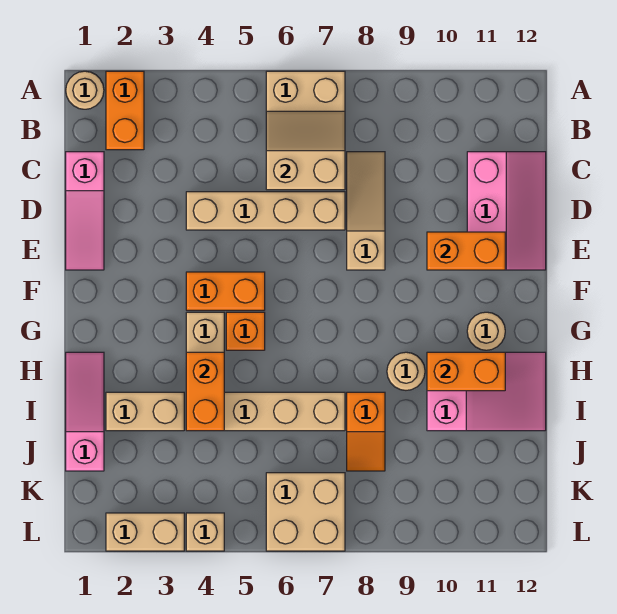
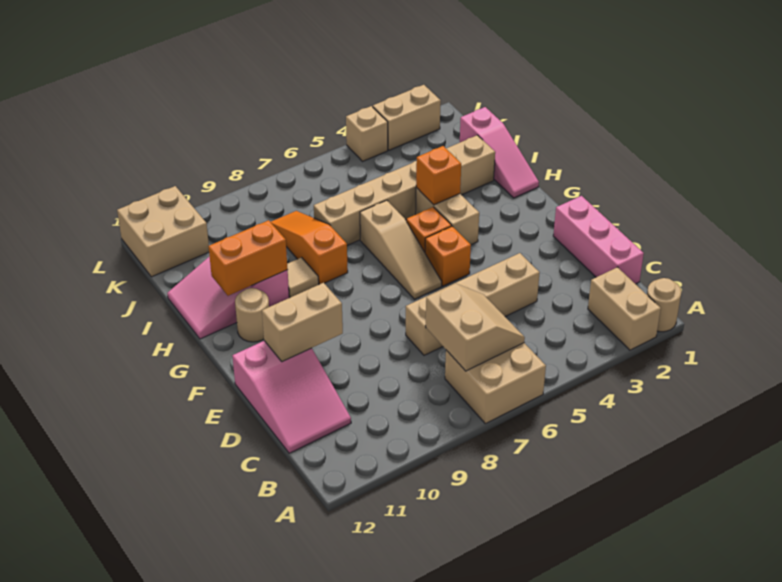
orange 1x2 brick [106,71,144,150] -> tan 1x2 brick [588,267,661,350]
tan 2x2 slope [266,111,345,190] -> tan 2x2 slope turned to [426,284,525,371]
pink 1x3 slope [66,152,104,270] -> pink 1x3 brick [553,196,644,284]
tan 1x3 slope [347,152,385,270] -> tan 1x3 slope moved to [360,200,442,299]
pink 2x3 slope [467,152,546,270] -> pink 2x3 slope turned to [232,341,351,453]
orange 1x2 brick [427,232,505,270] -> tan 1x2 brick [262,283,343,362]
orange 1x2 brick [186,272,265,310] -> orange 1x1 brick [425,226,471,286]
orange 1x2 brick [186,352,224,431] -> orange 1x1 brick [416,146,461,205]
tan 1x1 round brick [387,352,425,390] -> tan 1x1 tile [287,258,319,297]
orange 1x2 slope [347,392,385,471] -> orange 1x3 slope [271,211,348,284]
tan 2x2 brick [266,473,345,551] -> tan 2x2 brick moved to [117,186,209,277]

